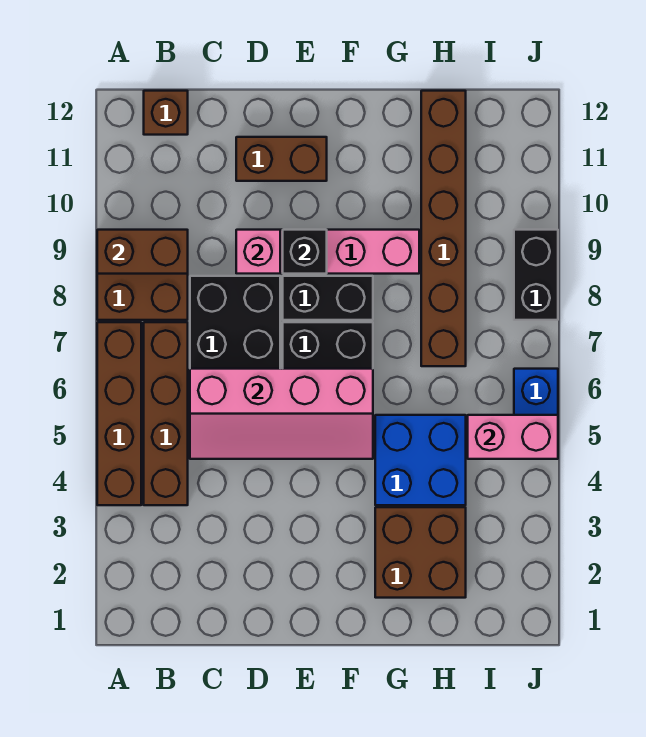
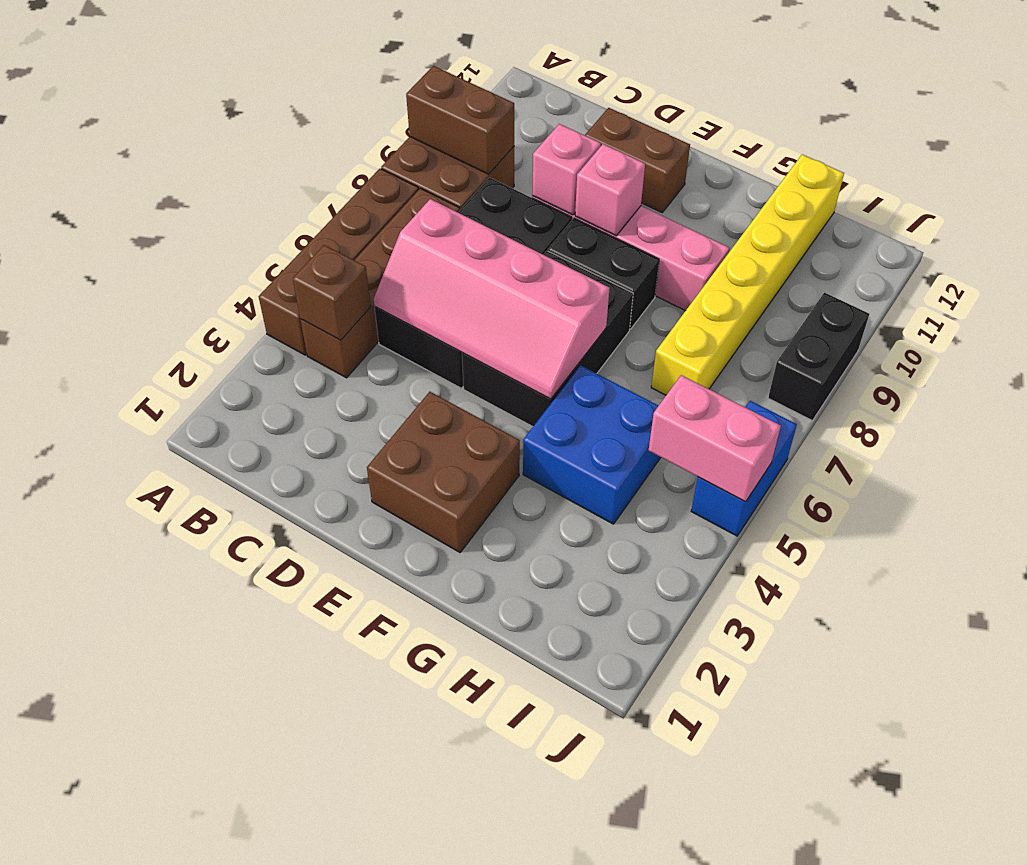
brown 1x1 brick [144,91,188,135] -> brown 1x1 brick moved to [293,245,371,340]
black 1x1 brick [283,230,327,274] -> pink 1x1 brick [575,144,645,236]
brown 2x2 brick [375,507,466,598] -> brown 2x2 brick moved to [367,392,520,552]
brown 1x6 brick [421,91,466,366] -> yellow 1x6 brick [651,154,844,395]

